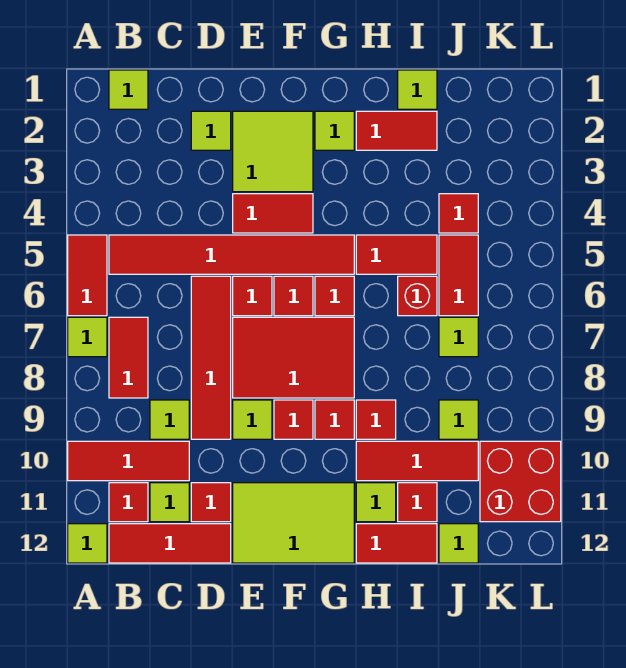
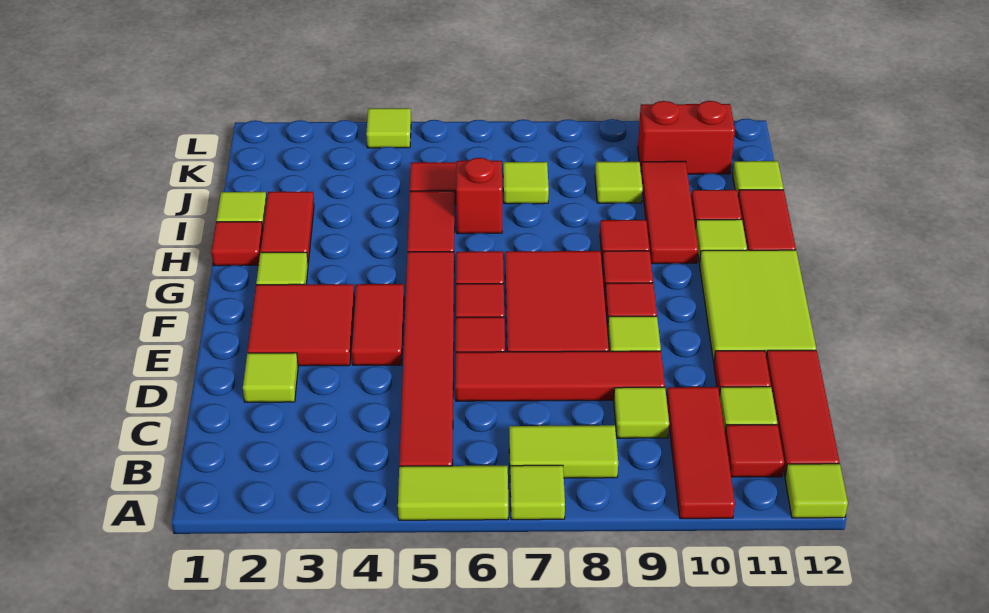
red 1x2 tile [68,235,107,316] -> lime 1x2 tile [398,466,508,520]
lime 1x1 tile [109,70,148,109] -> lime 1x1 tile moved to [366,108,411,148]
red 1x2 tile [109,317,148,398] -> lime 1x2 tile [509,425,618,478]
lime 2x2 tile [233,111,313,192] -> red 2x2 tile [247,284,355,366]
red 1x1 tile [439,194,478,233] -> red 1x1 tile moved to [211,222,263,266]
red 2x2 brick [480,441,561,522] -> red 1x2 brick [638,101,735,174]

